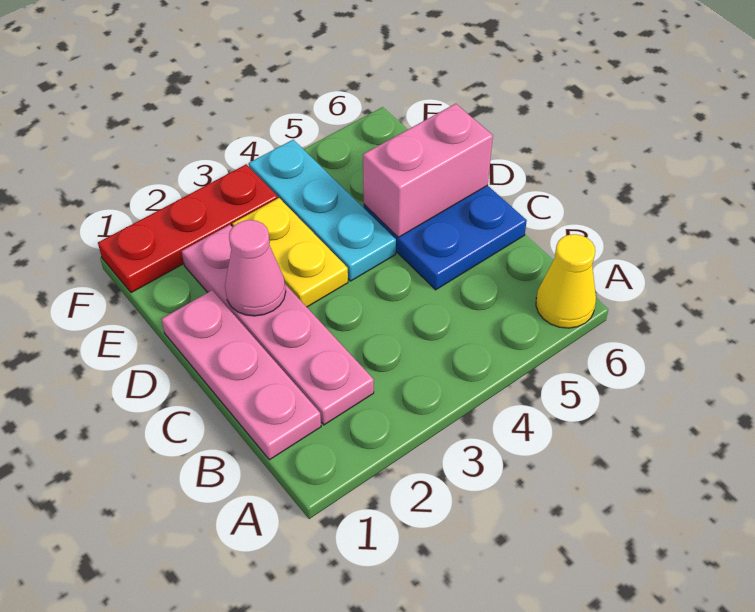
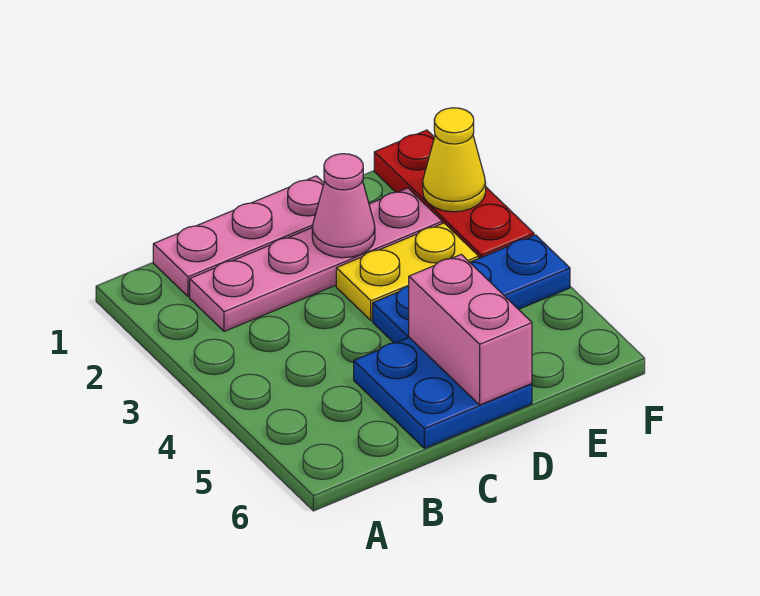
yellow 1x1 cone [536,234,596,328] -> yellow 1x1 cone moved to [423,108,486,212]
cyan 1x3 plate [249,140,396,281] -> blue 1x3 plate [373,235,570,343]

